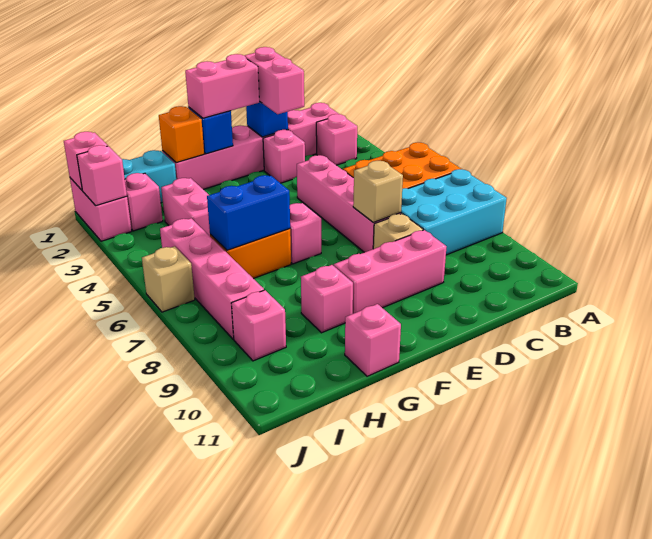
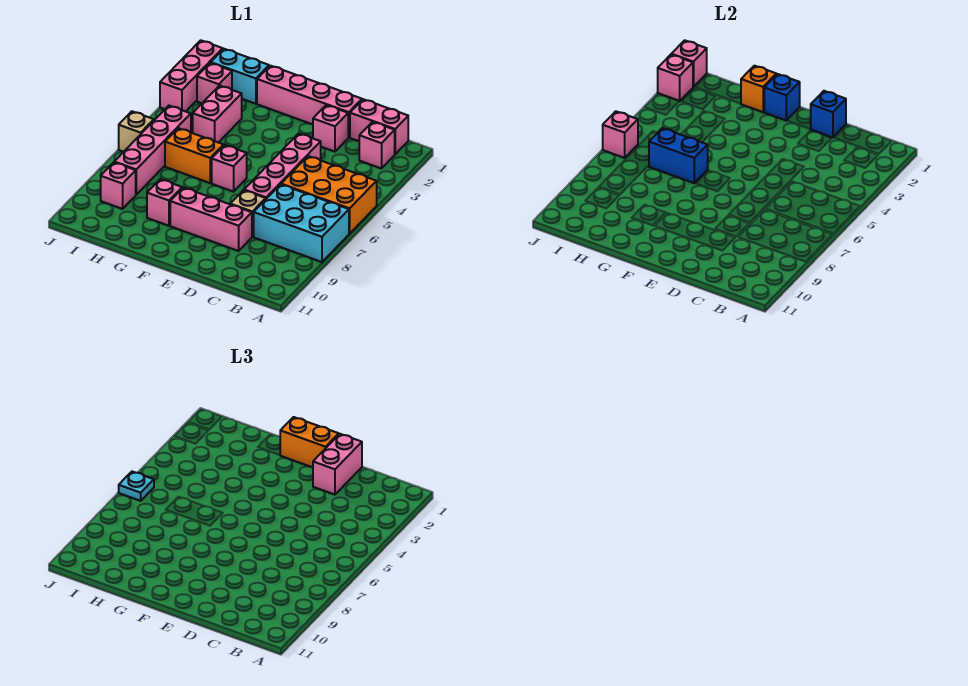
tan 1x1 brick [353,161,403,222] -> none
pink 1x2 brick [185,54,259,118] -> orange 1x2 brick [280,417,339,468]
pink 1x1 brick [345,304,401,376] -> pink 1x1 brick moved to [603,111,638,158]
pink 1x2 brick [70,178,132,241] -> pink 1x3 brick [160,40,223,111]
none -> cyan 1x1 plate [119,472,154,501]

